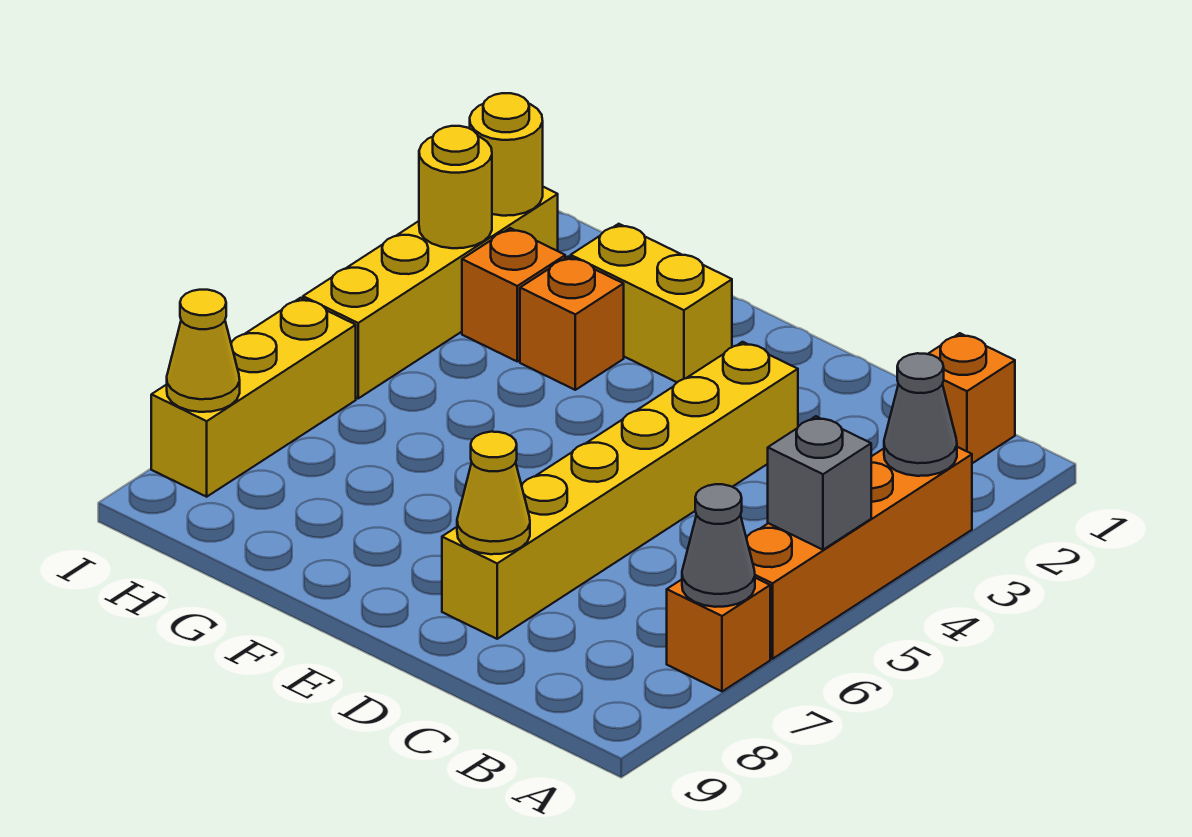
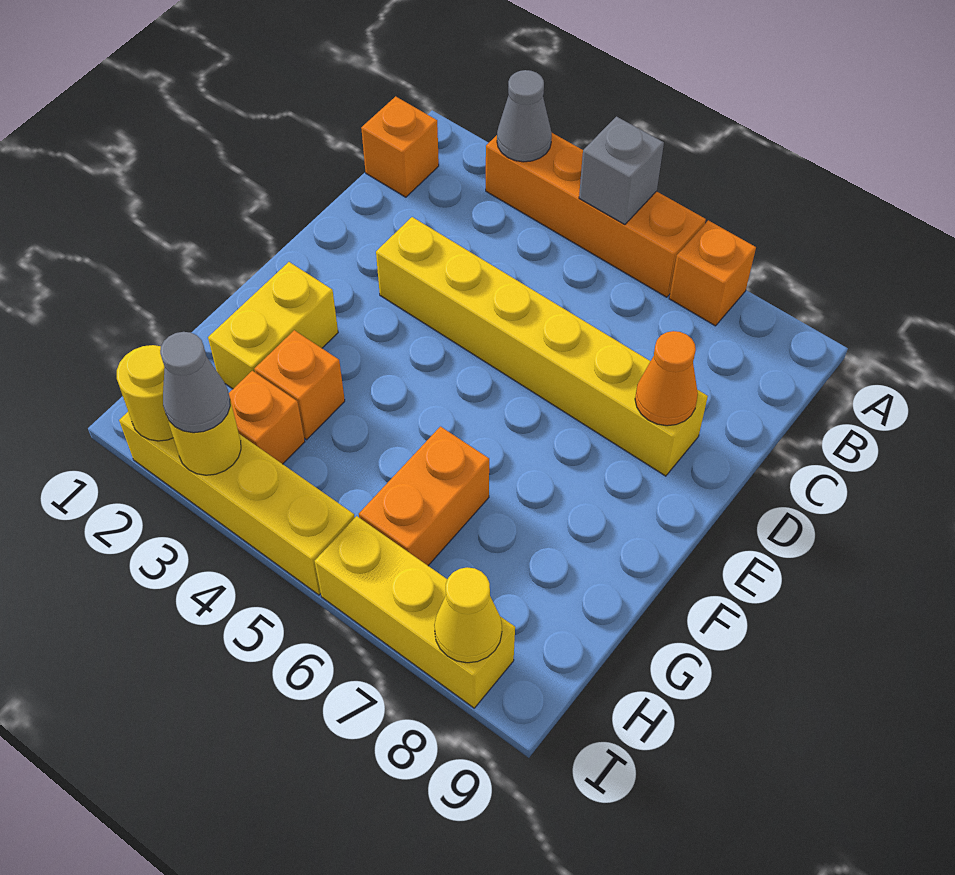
grey 1x1 cone [682,484,755,607] -> grey 1x1 cone moved to [160,332,230,433]
yellow 1x1 cone [457,432,530,554] -> orange 1x1 cone [635,331,698,426]
none -> orange 1x2 brick [359,427,489,566]

